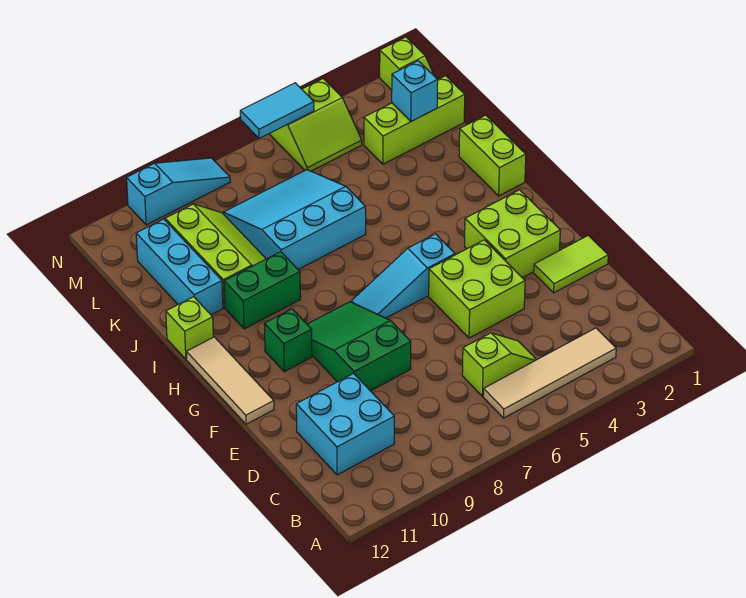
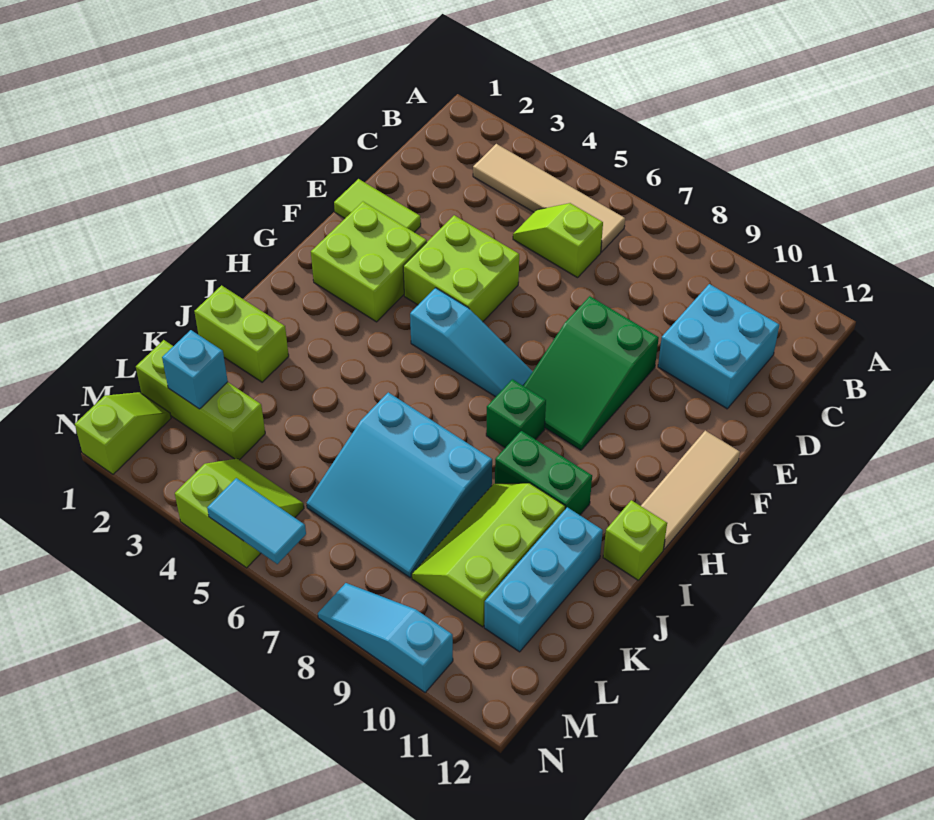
green 1x1 brick [264,309,312,372] -> green 1x1 brick moved to [486,379,546,448]
lime 1x2 brick [459,115,526,196] -> lime 1x2 brick turned to [194,285,289,382]

